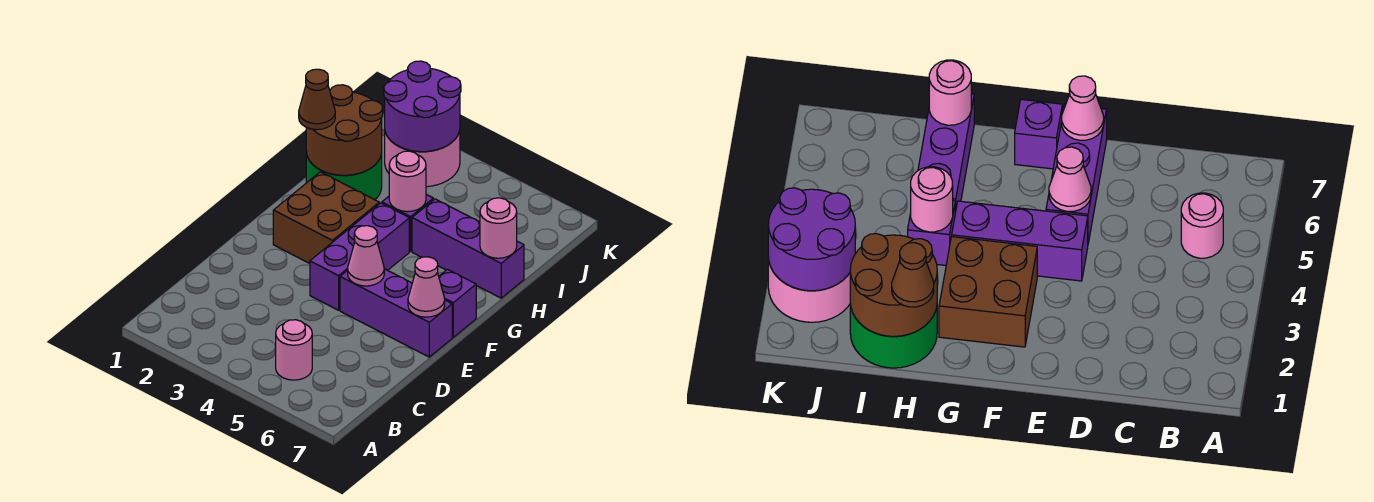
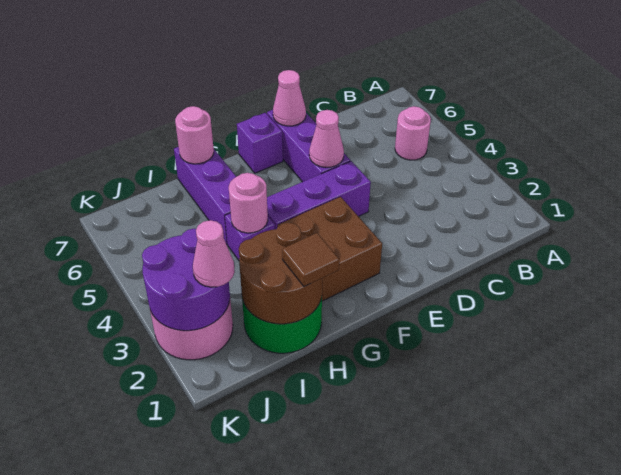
brown 1x1 cone [299,69,335,130] -> brown 1x1 tile [282,233,339,287]
none -> pink 1x1 cone [193,220,235,287]

